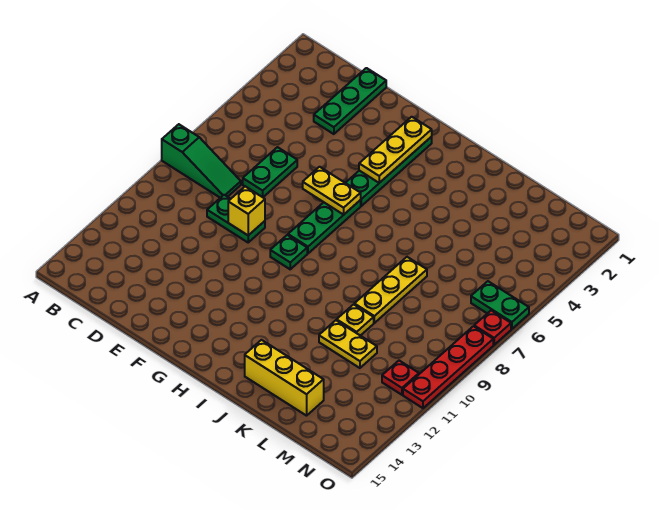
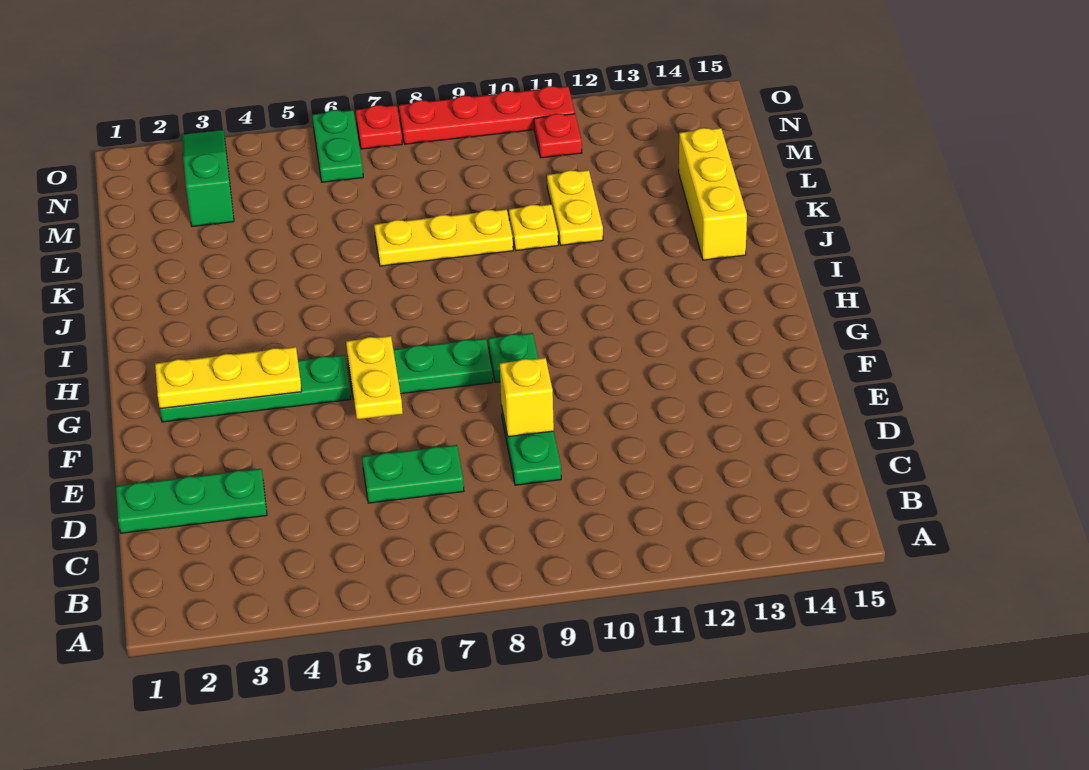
green 1x3 slope [162,124,241,198] -> green 1x3 slope moved to [182,130,234,226]

